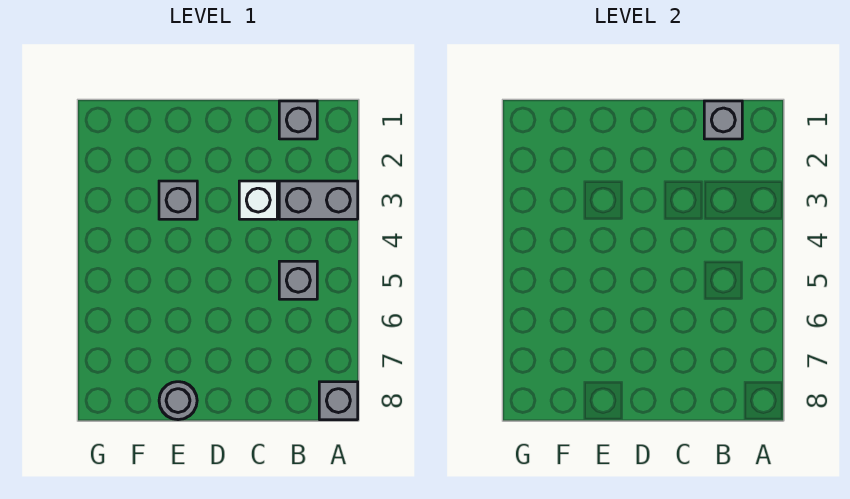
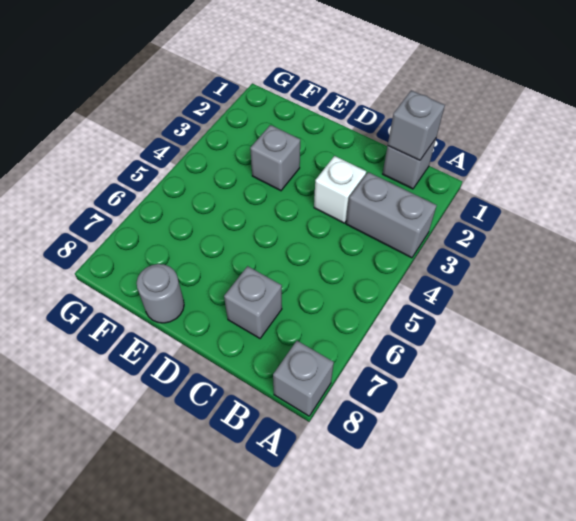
grey 1x1 brick [279,261,317,299] -> grey 1x1 brick moved to [224,266,282,338]

